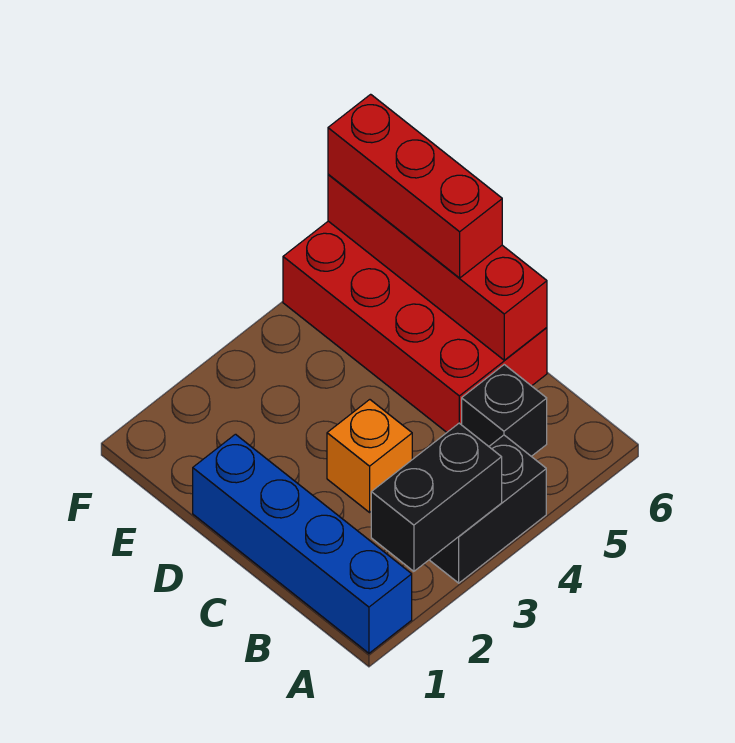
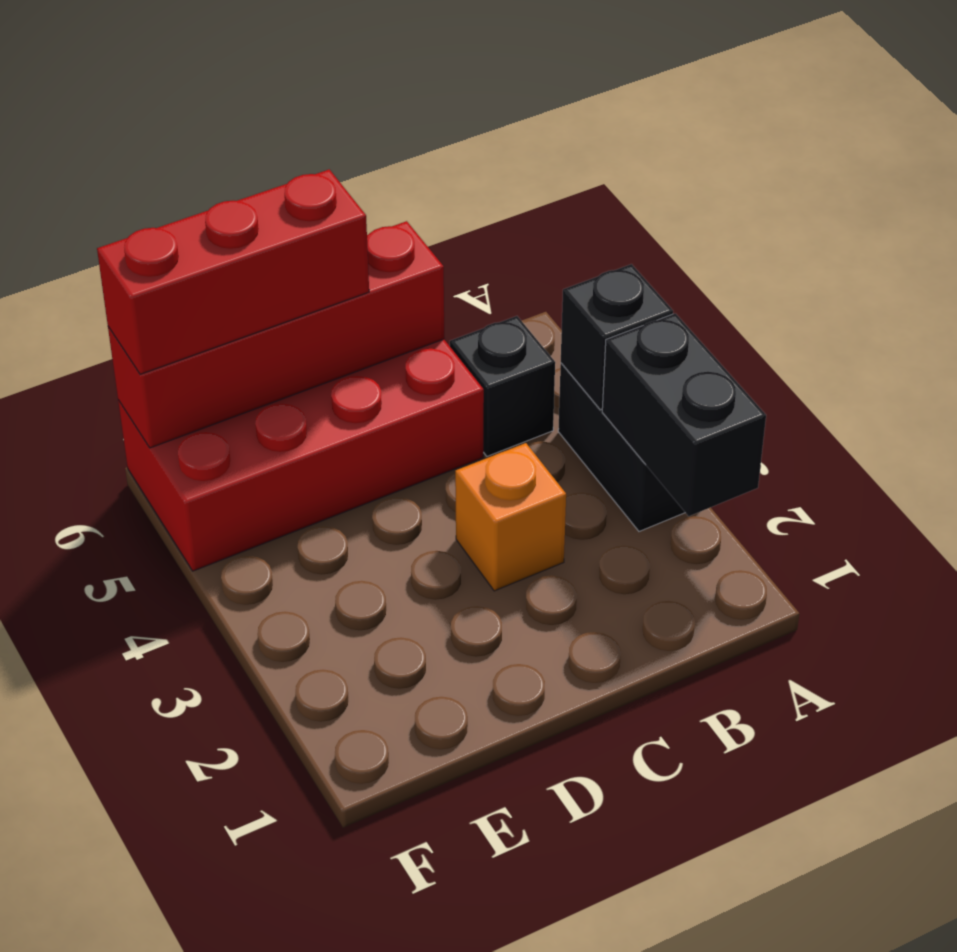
blue 1x4 brick [193,434,412,653] -> none
none -> black 1x1 brick [561,264,673,410]

